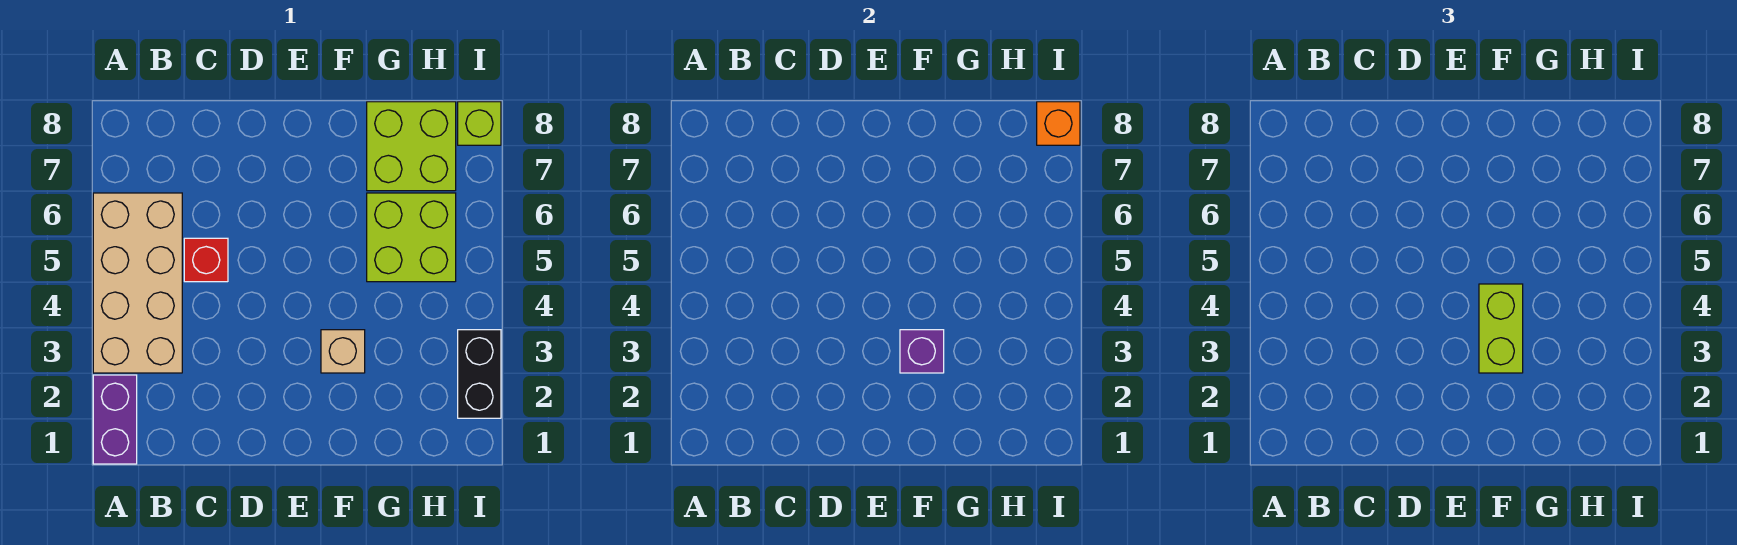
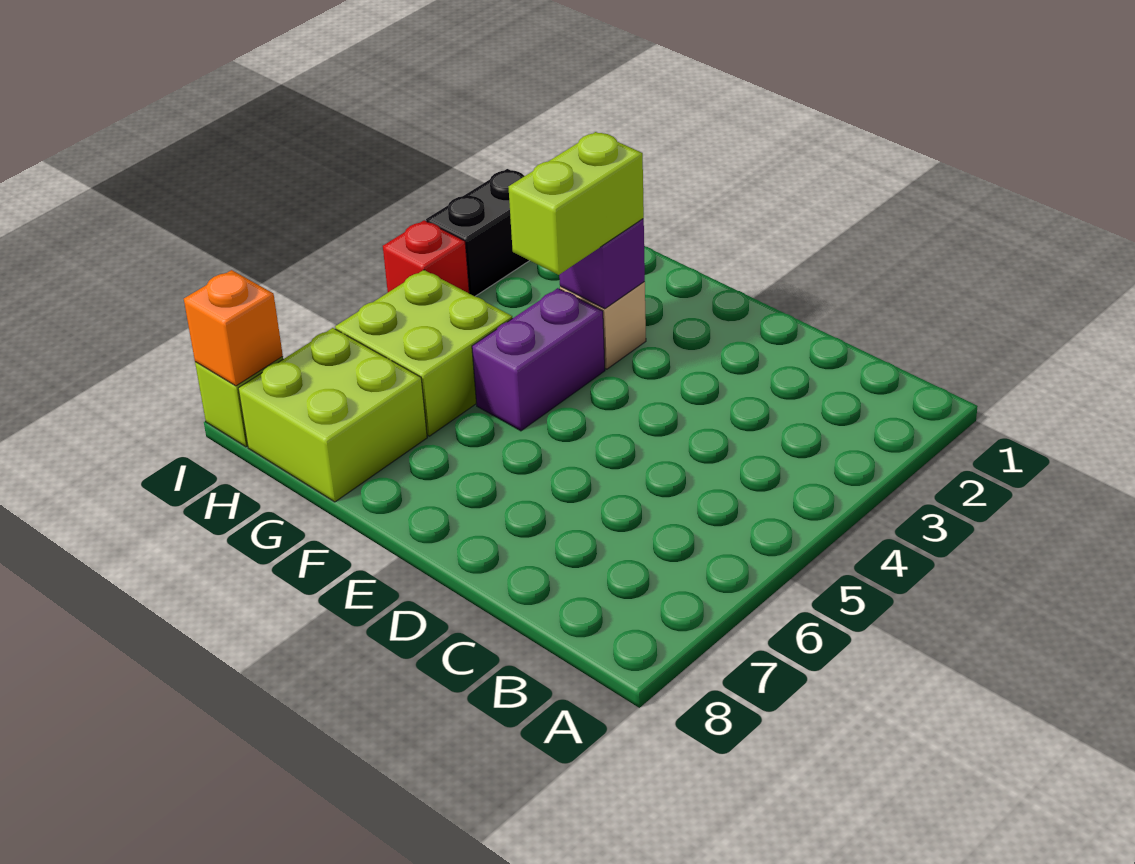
purple 1x2 brick [93,375,137,464] -> purple 1x2 brick moved to [472,288,605,431]
tan 2x4 brick [93,193,182,373] -> none
red 1x1 brick [184,238,228,282] -> red 1x1 brick moved to [383,220,469,293]

